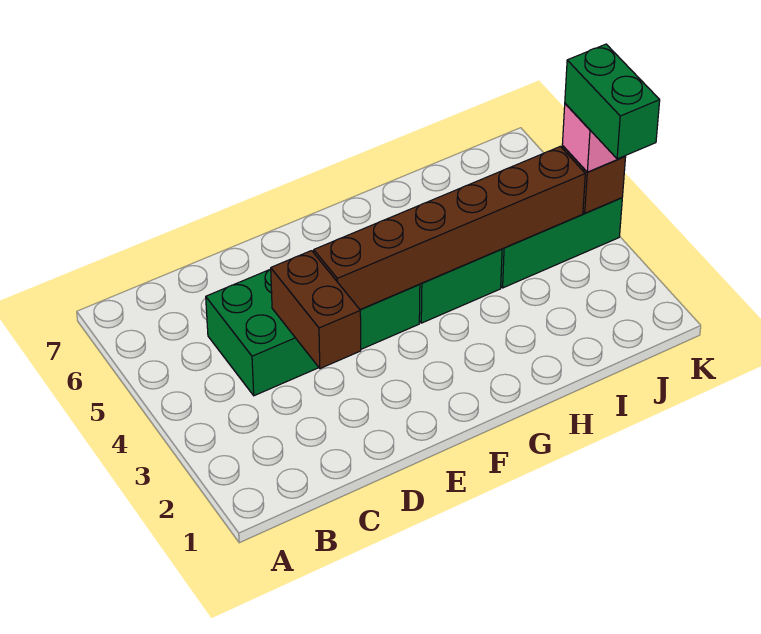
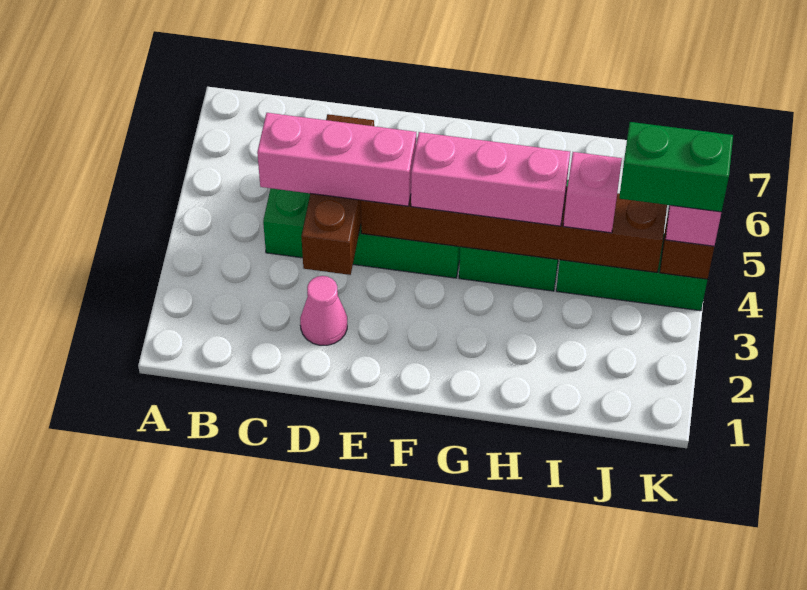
none -> pink 1x3 brick [257,113,416,206]
none -> pink 1x1 cone [300,276,347,345]
brown 1x2 brick [271,251,361,368] -> brown 1x3 brick [301,114,374,275]
none -> pink 1x3 brick [411,132,570,226]
none -> pink 1x1 brick [563,152,622,233]
green 1x2 brick [565,44,660,159] -> green 1x2 brick turned to [619,122,733,212]

